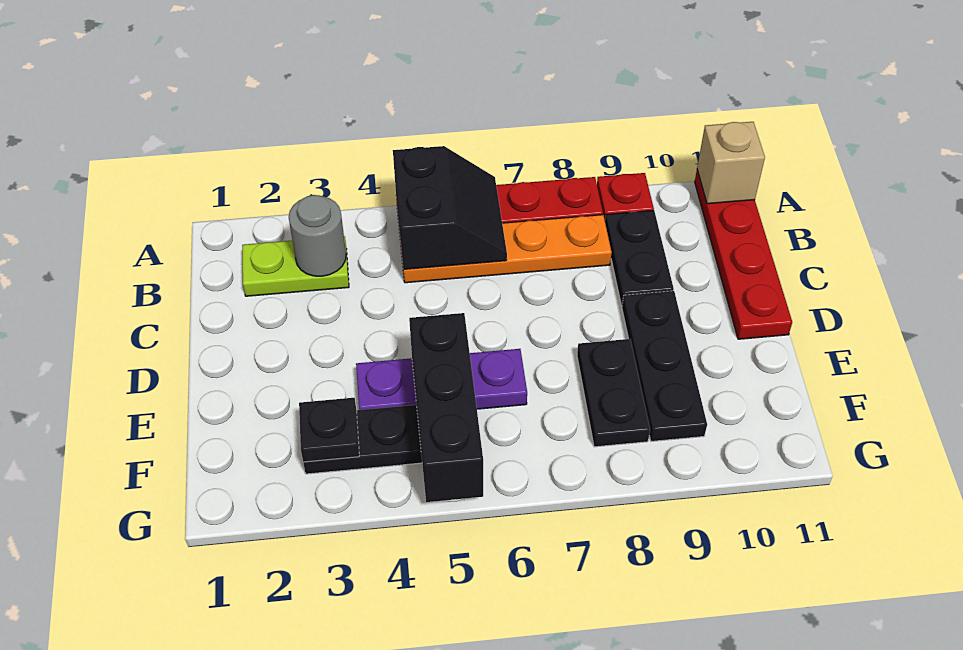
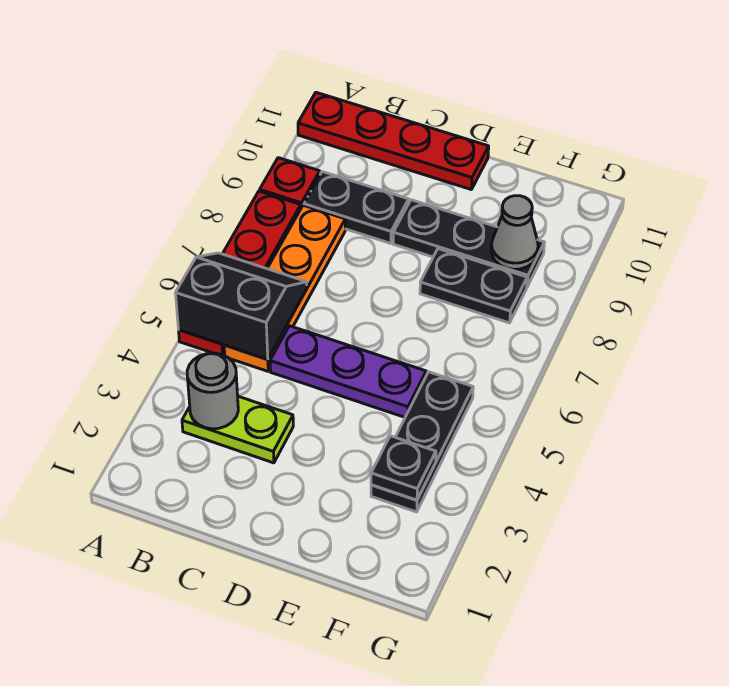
tan 1x1 brick [697,122,765,204] -> none
lime 1x2 plate [242,236,349,296] -> lime 1x2 plate turned to [182,396,293,463]
purple 1x3 plate [356,349,527,410] -> purple 1x3 plate turned to [270,326,426,417]
black 1x3 brick [409,313,483,502] -> none
none -> grey 1x1 cone [491,196,538,269]

